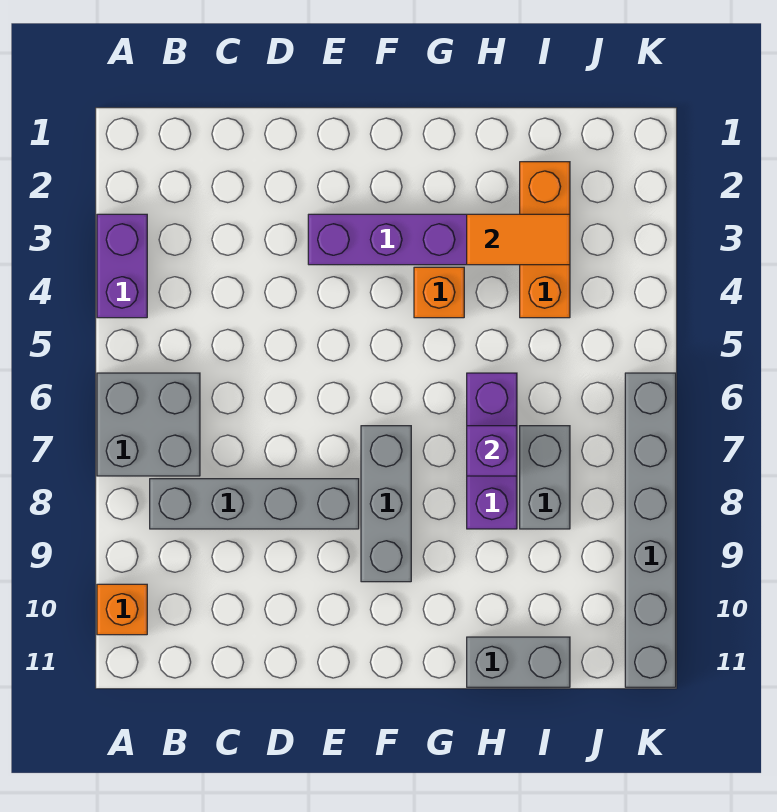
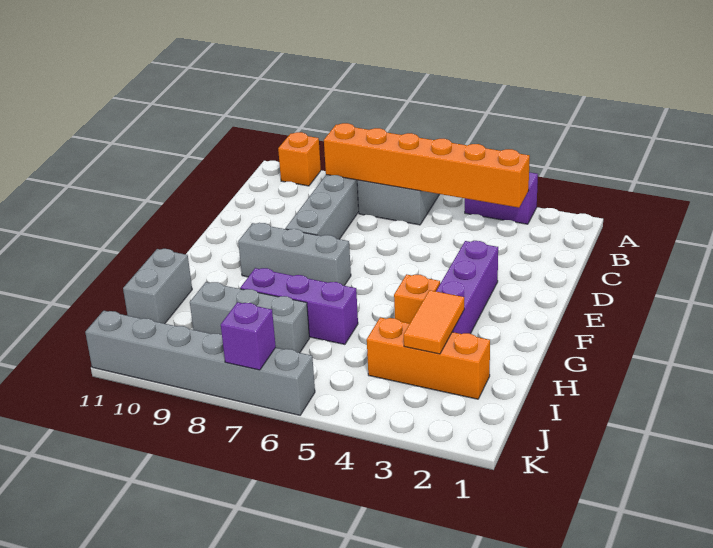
none -> orange 1x6 brick [324,123,530,208]
purple 1x1 brick [467,426,517,476] -> purple 1x1 brick moved to [221,302,276,370]
grey 1x2 brick [520,426,570,529] -> grey 1x3 brick [190,282,309,353]

